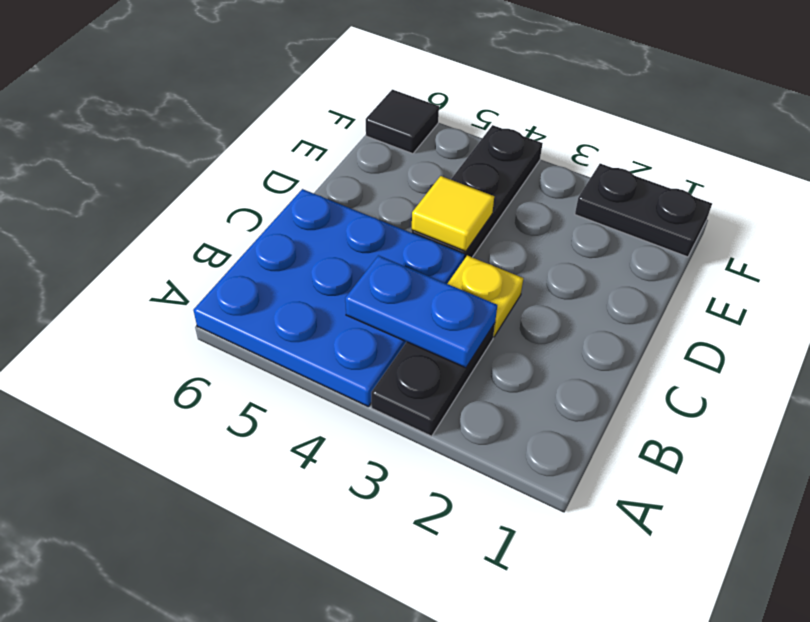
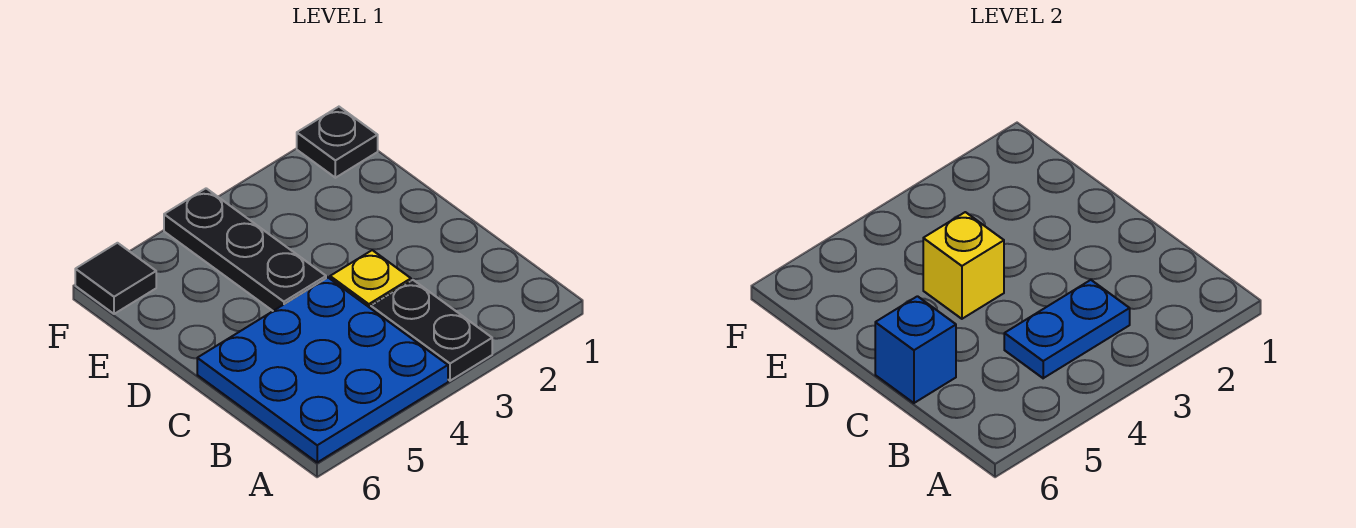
none -> blue 1x1 brick [875,296,956,403]
yellow 1x1 tile [412,176,494,252] -> yellow 1x1 brick [923,212,1004,319]
black 1x2 plate [575,164,712,257] -> black 1x1 plate [297,107,378,178]

